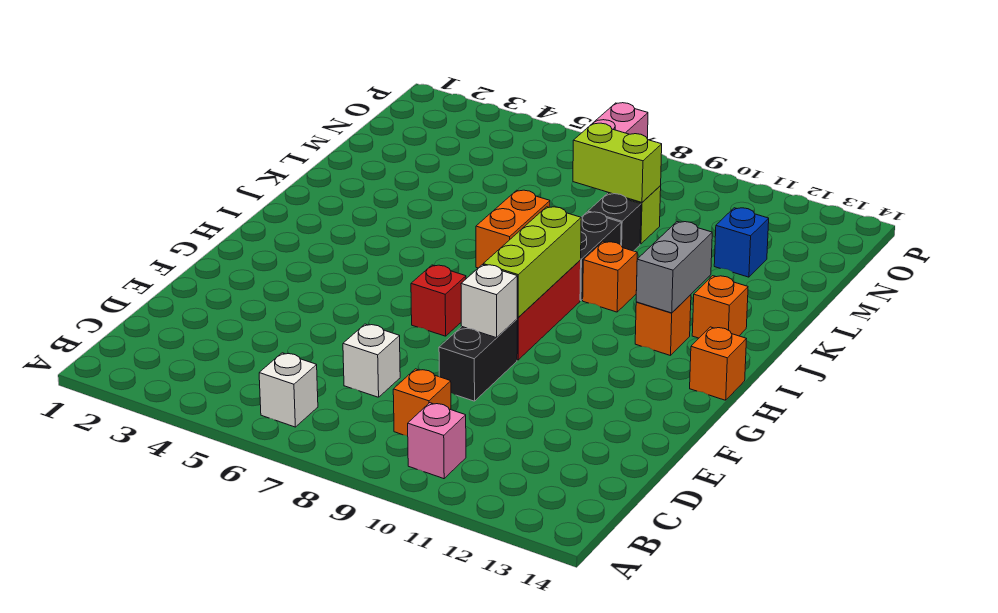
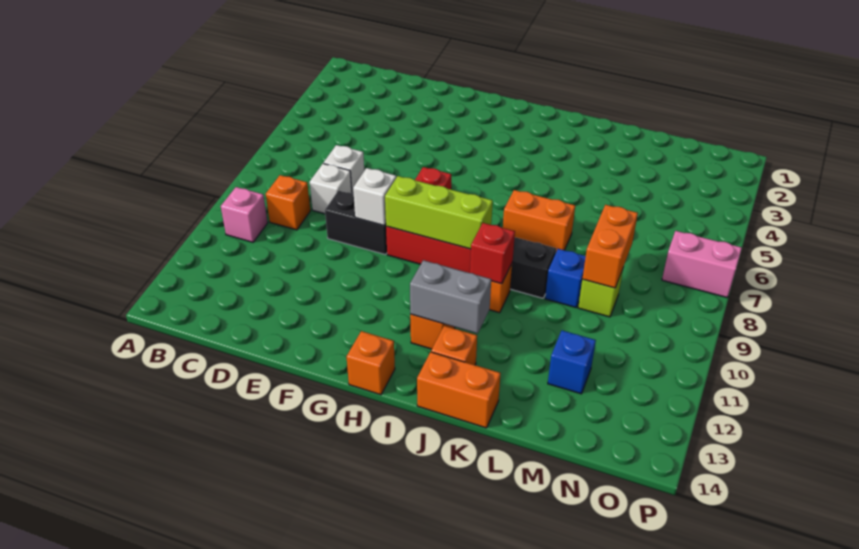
white 1x1 brick [259,353,318,427] -> white 1x1 brick moved to [310,164,352,214]
none -> red 1x1 brick [470,223,515,284]
none -> orange 1x2 brick [417,352,501,428]
black 1x1 brick [588,194,641,251] -> blue 1x1 brick [545,249,586,307]
lime 1x2 brick [573,123,662,203] -> orange 1x2 brick [582,205,638,288]

